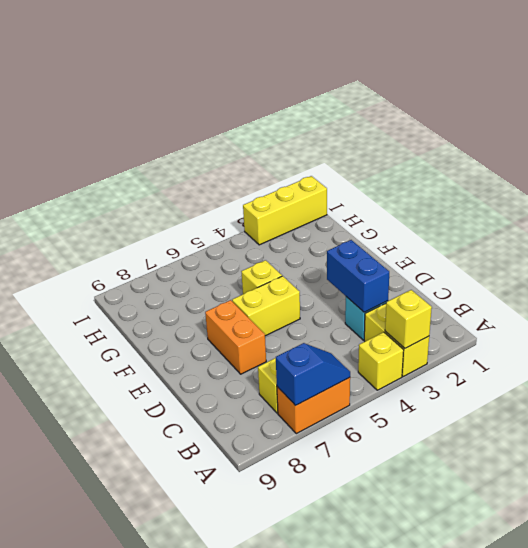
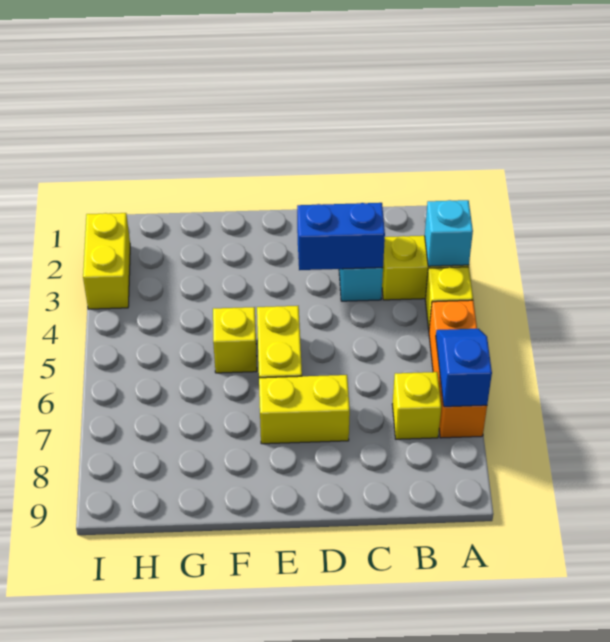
yellow 1x1 brick [385,290,432,348] -> cyan 1x1 brick [425,200,473,266]
orange 1x2 brick [277,378,350,434] -> orange 1x3 brick [429,300,487,438]
orange 1x2 brick [205,300,266,374] -> yellow 1x2 brick [259,375,350,444]
yellow 1x3 brick [243,176,327,245] -> yellow 1x2 brick [83,213,130,309]

